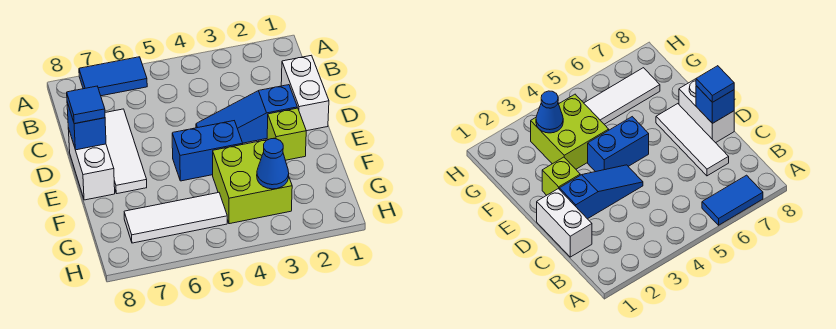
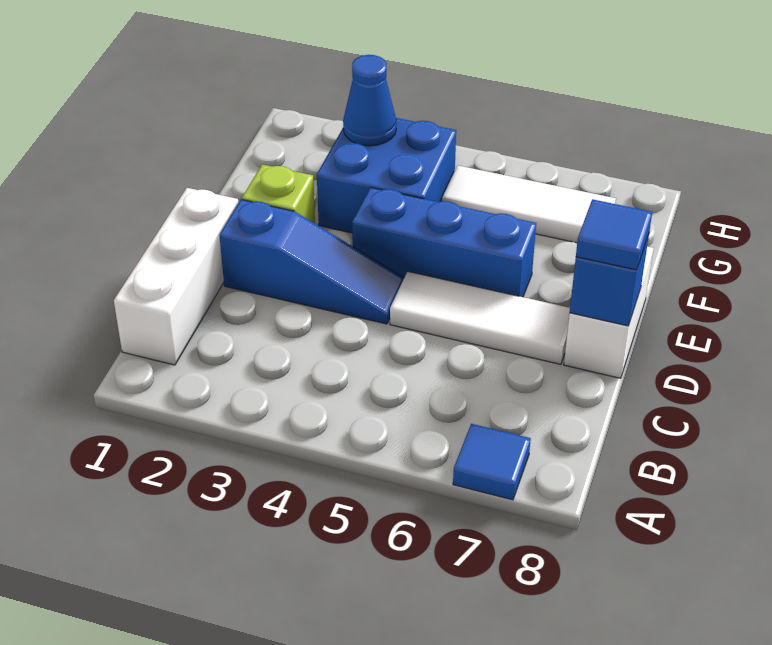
blue 1x2 tile [79,57,147,96] -> blue 1x1 tile [453,424,531,500]
white 1x2 brick [281,55,329,131] -> white 1x3 brick [114,188,238,365]
white 1x3 tile [105,109,147,194] -> white 1x3 tile turned to [390,271,570,364]
blue 1x2 brick [172,121,243,181] -> blue 1x3 brick [352,187,536,297]
lime 2x2 brick [213,138,292,224] -> blue 2x2 brick [317,118,456,233]

